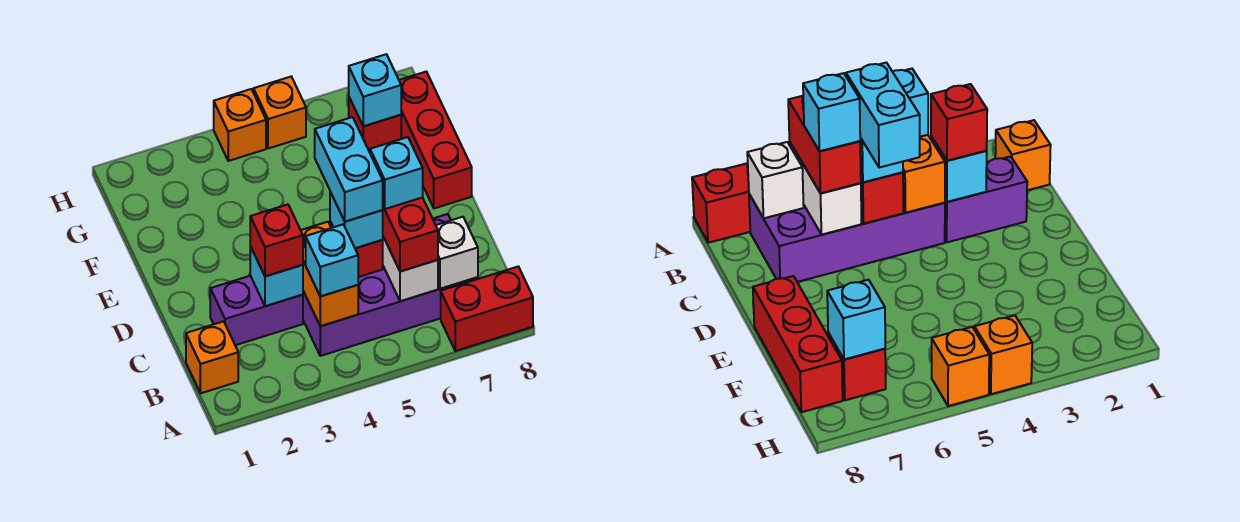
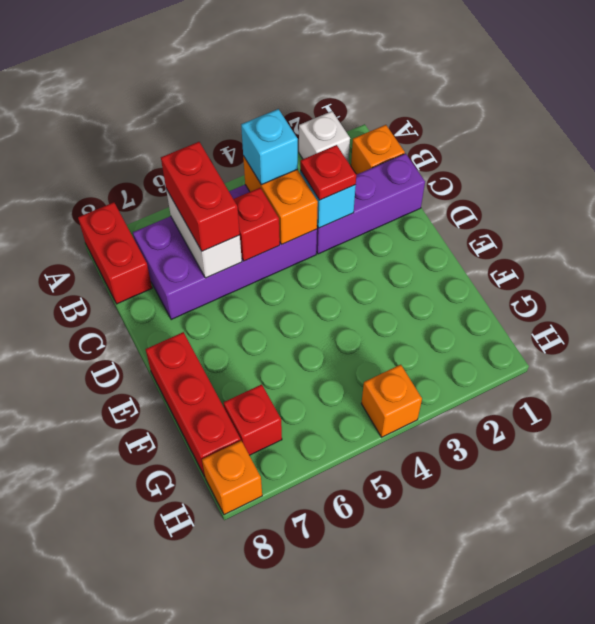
red 1x2 brick [441,267,533,351] -> red 1x2 brick turned to [78,202,152,304]
white 1x1 brick [436,217,478,289] -> white 1x1 brick moved to [299,111,350,163]
purple 1x2 brick [210,276,303,345] -> purple 1x3 brick [316,153,425,254]
red 1x1 brick [250,204,303,276] -> red 1x1 plate [300,145,356,200]
cyan 1x1 brick [330,192,383,248] -> none
cyan 1x2 brick [315,117,383,222] -> none
cyan 1x1 brick [370,137,423,209] -> none
cyan 1x1 brick [349,54,401,126] -> none
orange 1x1 brick [253,77,306,149] -> orange 1x1 brick moved to [202,441,262,515]

